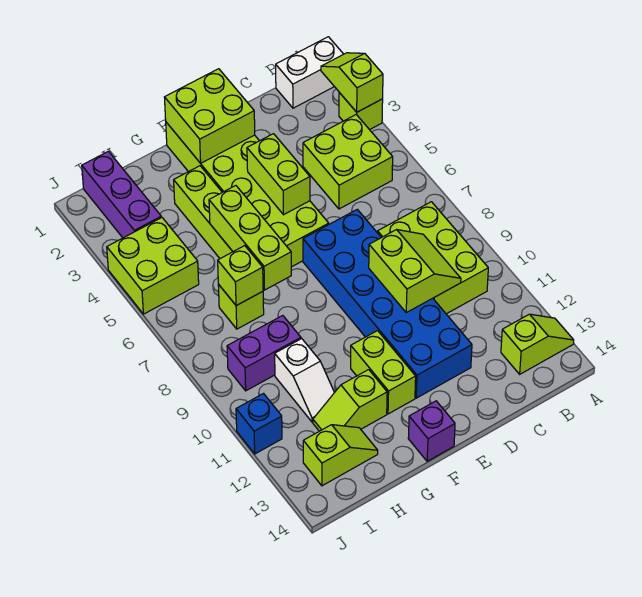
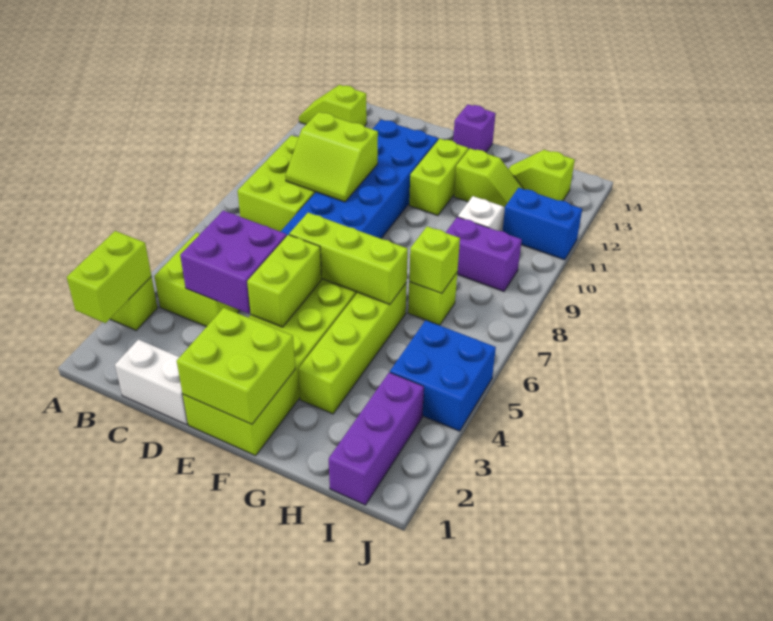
white 1x2 brick [276,37,343,108] -> white 1x2 brick moved to [115,339,188,425]
lime 1x2 slope [321,53,383,112] -> lime 1x2 brick [67,231,151,323]
none -> purple 2x2 brick [180,211,287,314]
lime 2x2 slope [369,230,461,313] -> lime 2x2 slope turned to [285,112,378,202]
lime 1x3 brick [209,186,291,290] -> lime 1x3 brick turned to [289,213,408,304]
lime 2x2 brick [107,217,199,314] -> blue 2x2 brick [390,320,496,431]
blue 1x1 brick [236,394,282,454] -> blue 1x2 brick [502,188,582,260]

